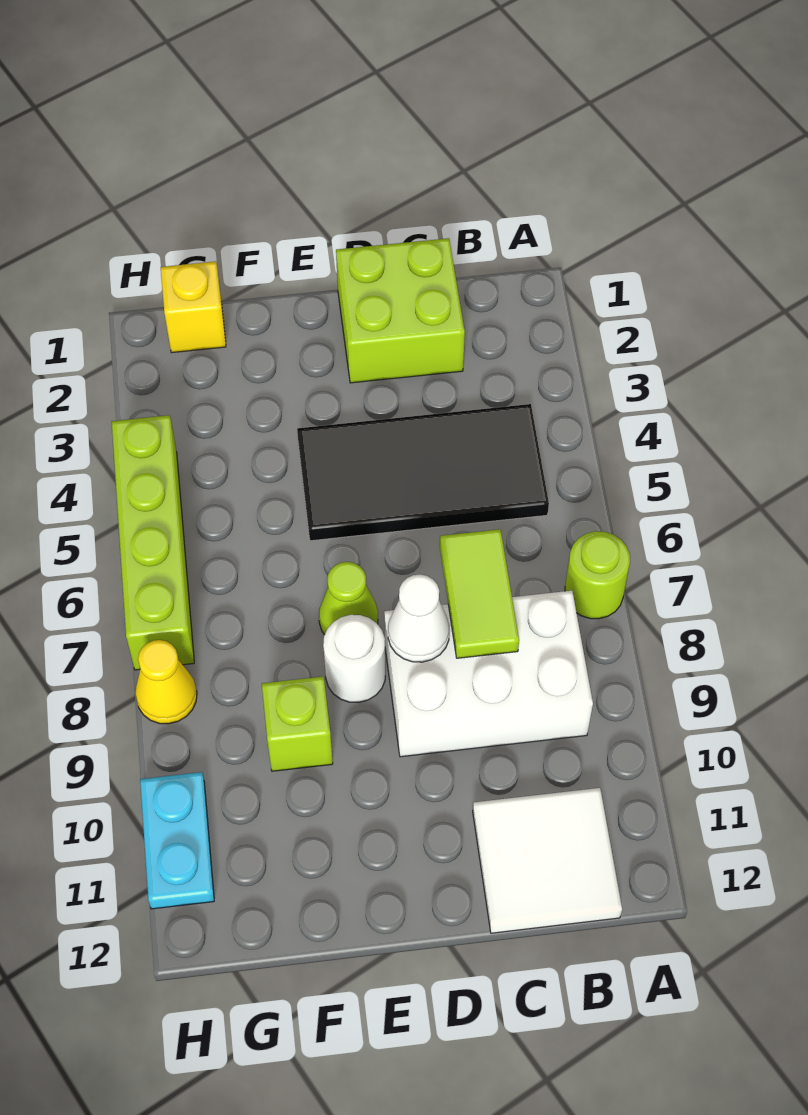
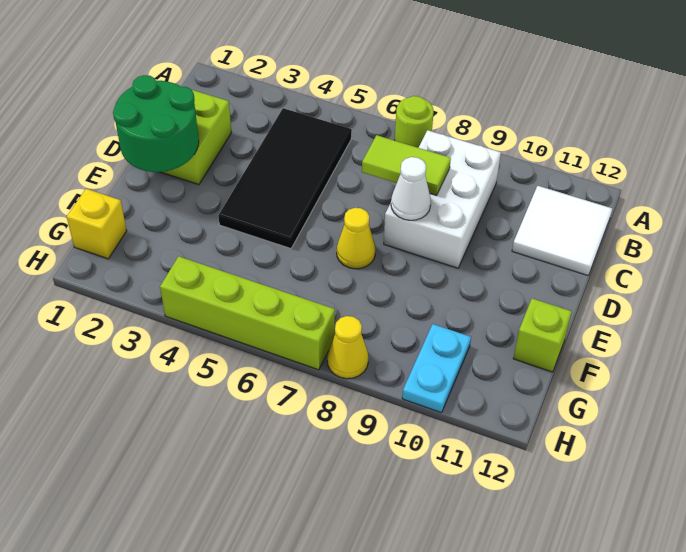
none -> green 2x2 round brick [113,75,199,172]
lime 1x1 cone [319,562,378,635] -> yellow 1x1 cone [337,208,376,269]
white 1x1 round brick [323,615,385,703] -> none
lime 1x1 brick [262,676,333,771] -> lime 1x1 brick moved to [513,298,572,372]
cyan 1x2 plate [140,772,214,909] -> cyan 1x2 plate turned to [402,324,471,413]

